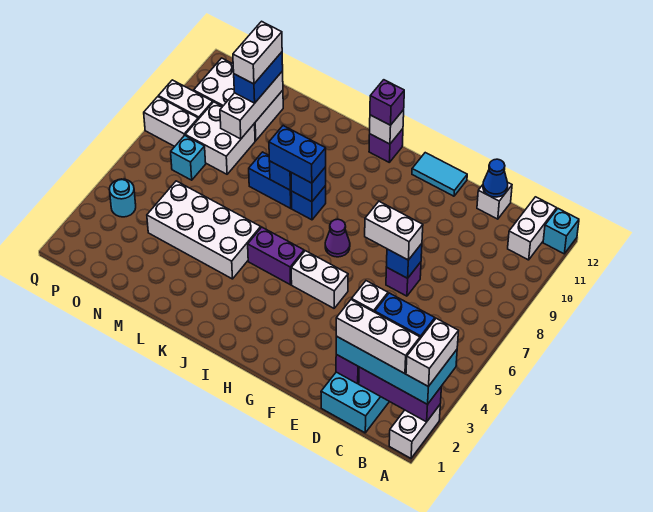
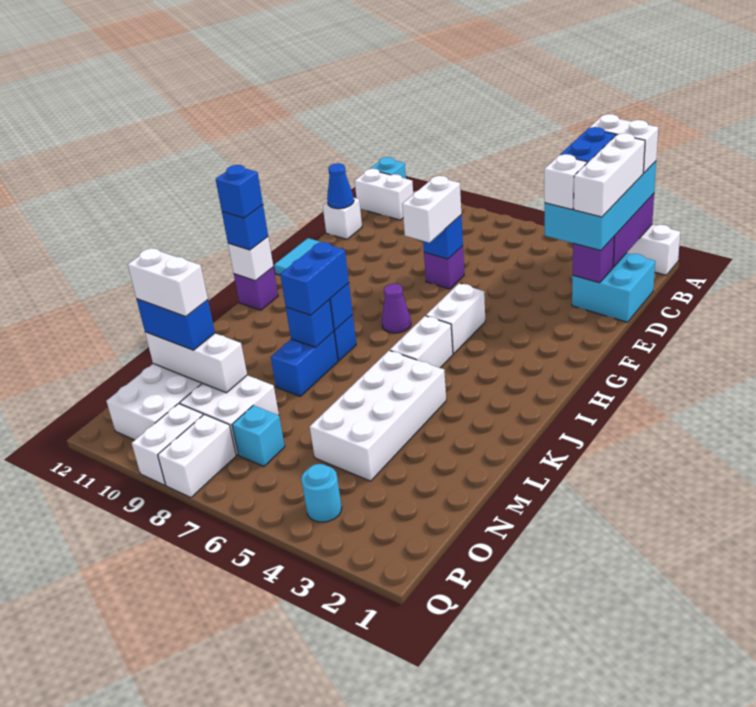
purple 1x2 brick [248,227,304,285] -> white 1x2 brick [390,316,453,368]
purple 1x1 brick [370,80,404,125] -> blue 1x1 brick [222,205,268,250]
none -> blue 1x1 brick [216,165,263,218]

